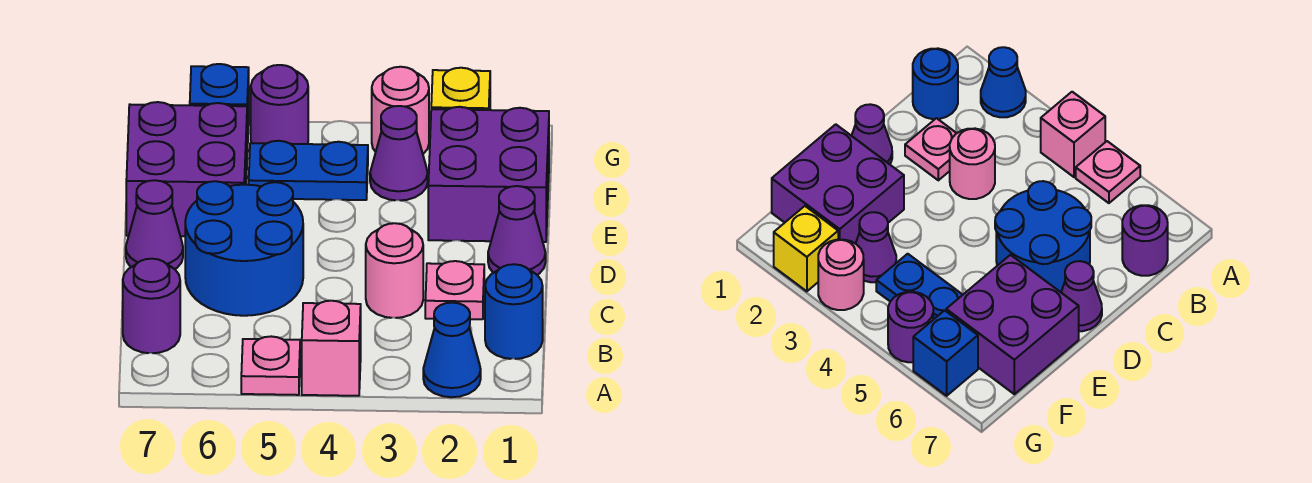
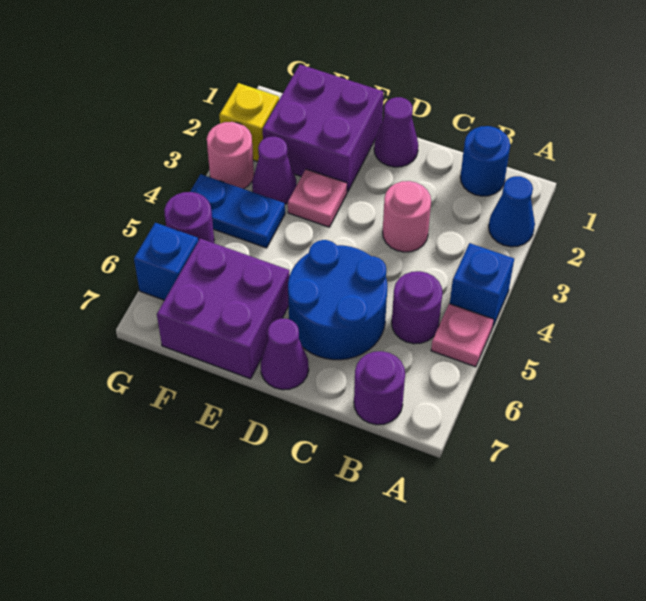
pink 1x1 brick [302,301,361,396] -> blue 1x1 brick [450,243,514,326]
none -> purple 1x1 round brick [392,271,442,344]
pink 1x1 plate [425,261,484,319] -> pink 1x1 plate moved to [288,169,347,227]
blue 1x2 plate [249,141,368,200] -> blue 1x2 plate turned to [190,174,285,248]

